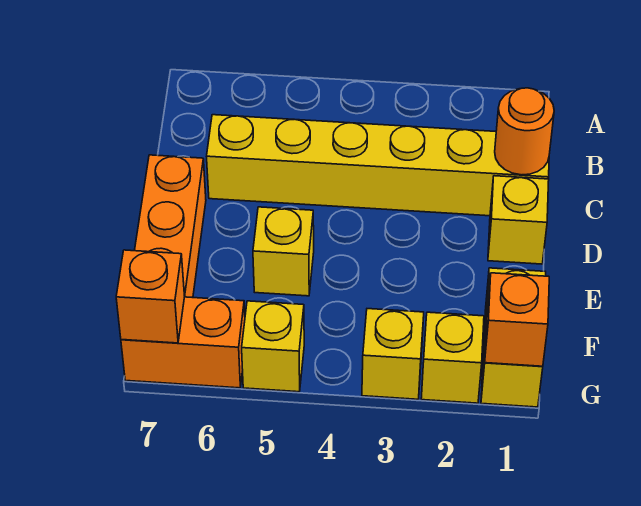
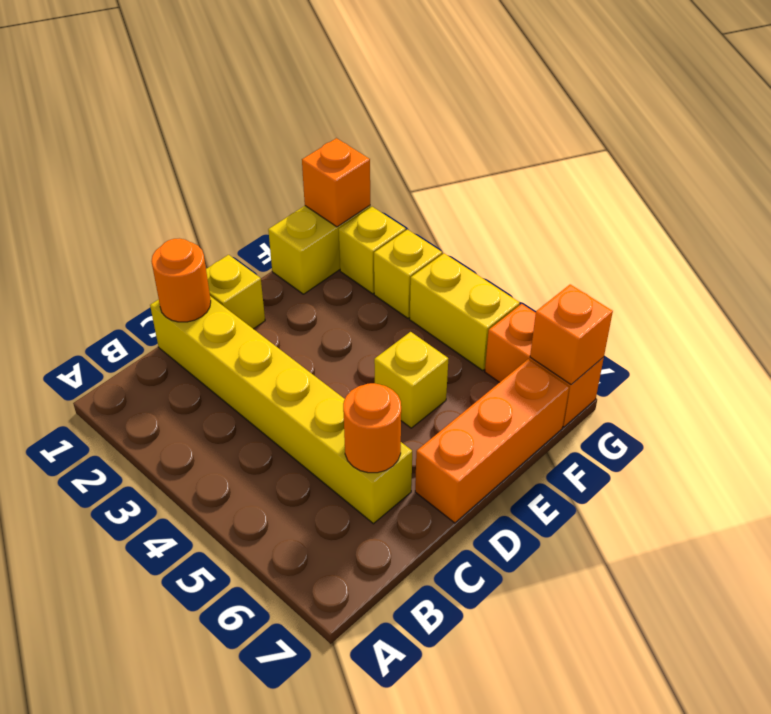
none -> orange 1x1 round brick [343,383,401,473]
yellow 1x1 brick [242,301,304,392] -> yellow 1x2 brick [410,253,520,371]

